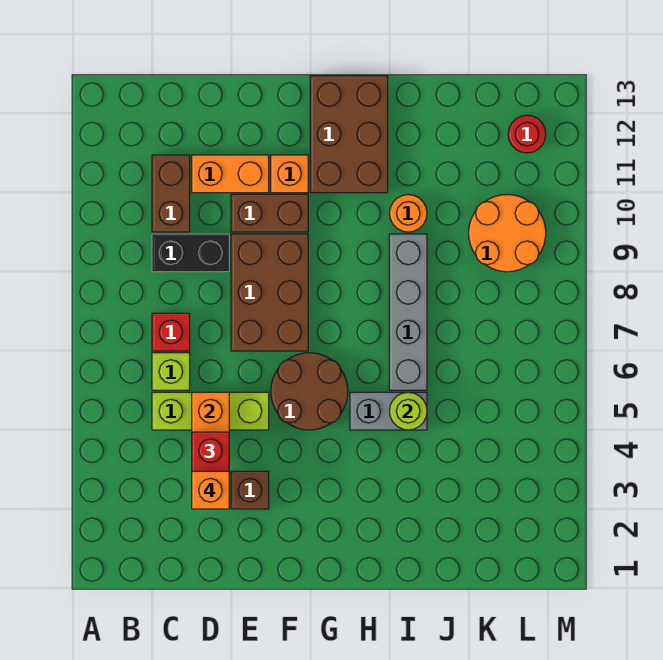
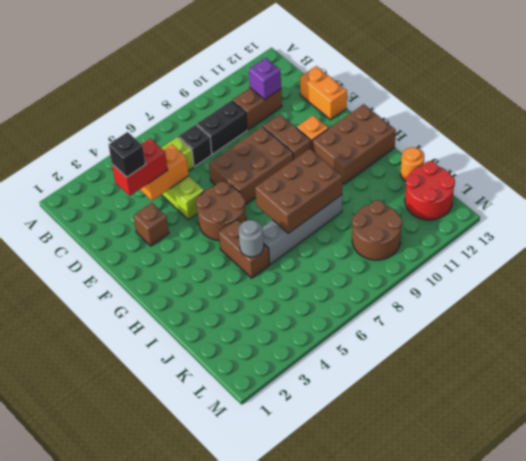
red 1x1 brick [152,313,190,351] -> black 1x1 brick [179,125,212,166]
black 1x2 brick [152,234,229,272] -> black 1x2 brick turned to [197,100,247,154]
none -> purple 1x1 brick [249,58,281,99]
orange 1x1 brick [192,471,229,509] -> black 1x1 brick [109,132,146,177]
orange 1x2 brick [192,155,269,193] -> orange 1x2 brick moved to [300,66,347,120]
grey 1x2 brick [350,392,427,430] -> brown 1x2 brick [219,219,269,278]
none -> brown 2x3 brick [255,149,342,233]
lime 1x1 round brick [389,392,427,430] -> grey 1x1 round brick [239,220,264,257]
orange 1x1 round brick [389,195,427,232] -> orange 1x1 round brick moved to [401,147,424,181]
orange 2x2 round brick [469,195,546,272] -> brown 2x2 round brick [352,200,402,260]
red 1x1 round brick [508,115,546,153] -> red 2x2 round brick [405,161,455,220]

